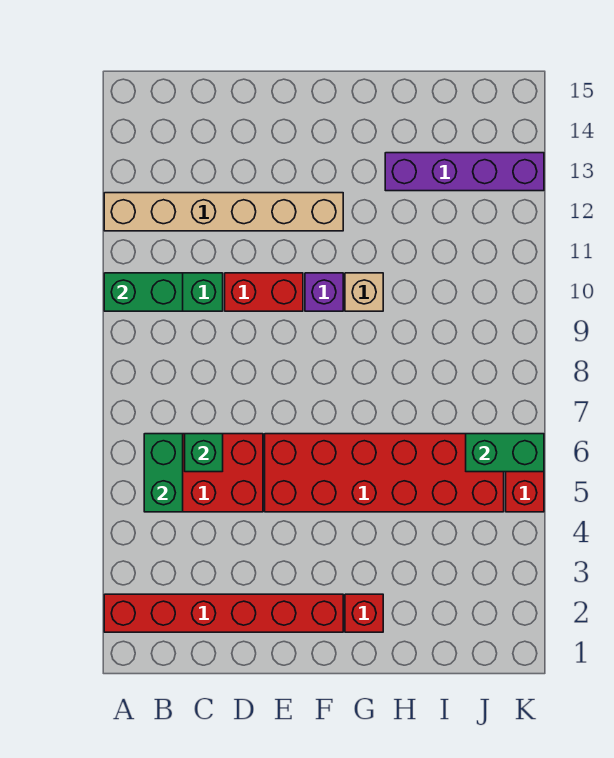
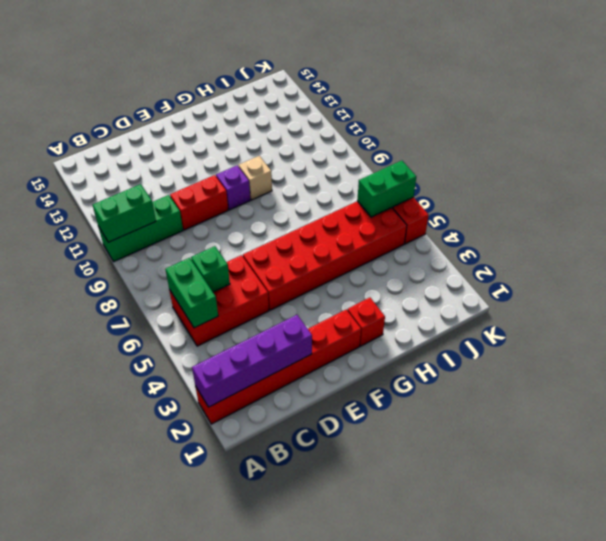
tan 1x6 brick [104,193,343,231] -> none
purple 1x4 brick [385,153,544,191] -> purple 1x4 brick moved to [192,315,312,407]

